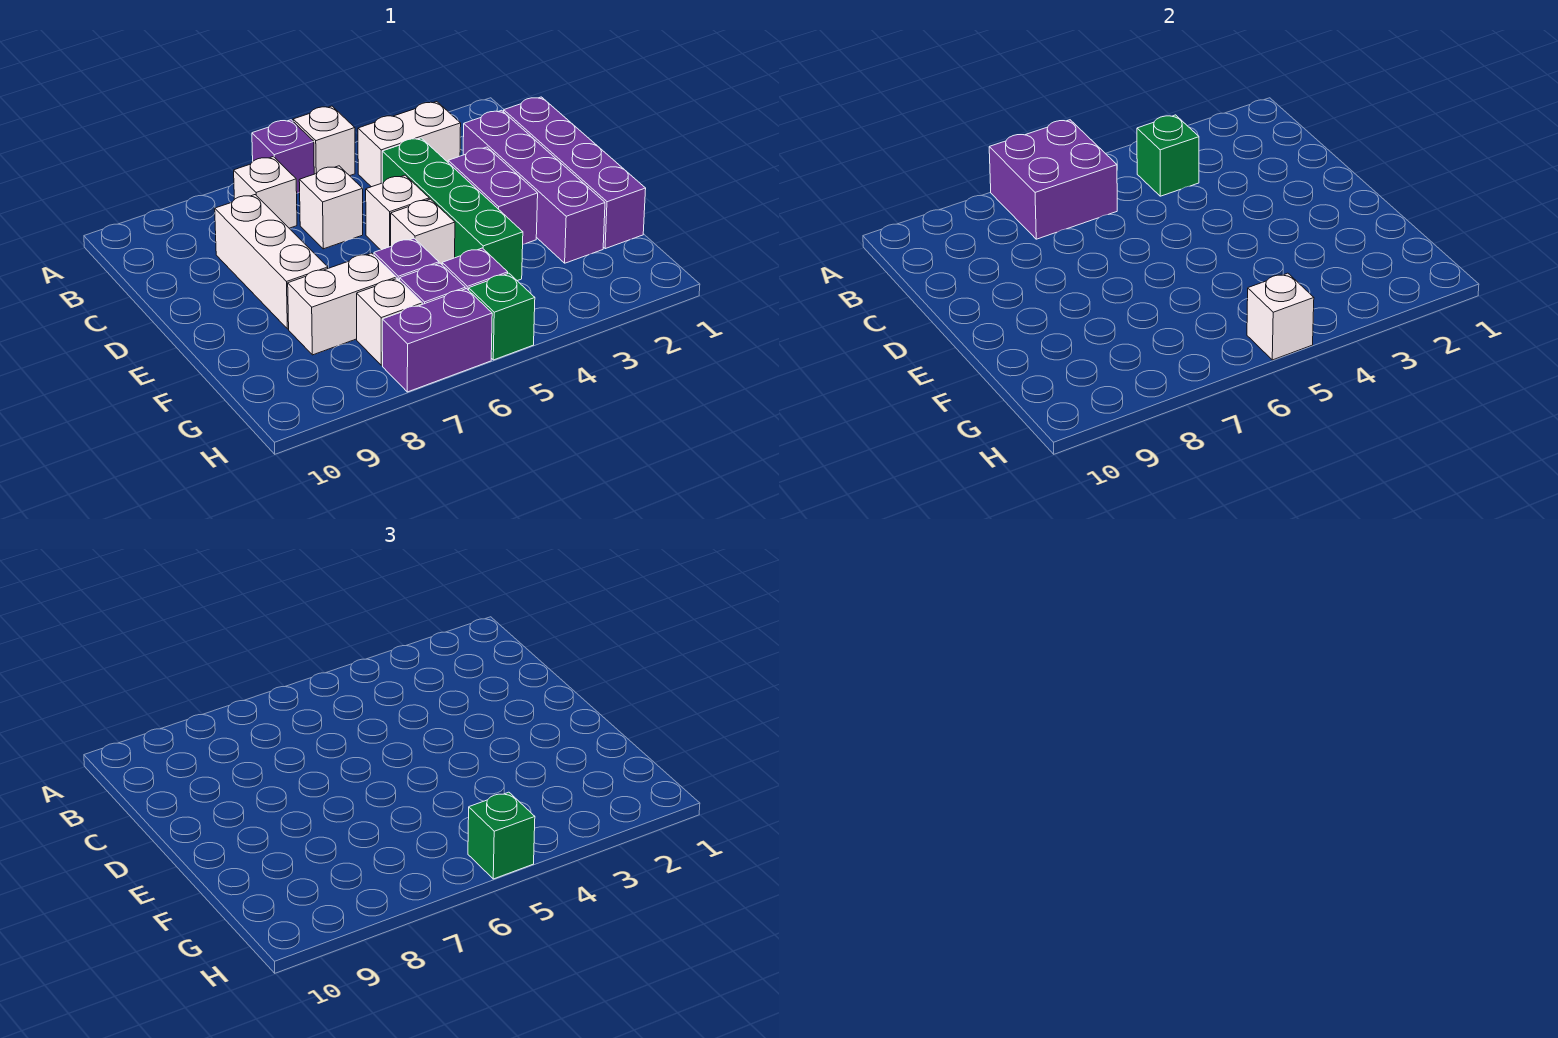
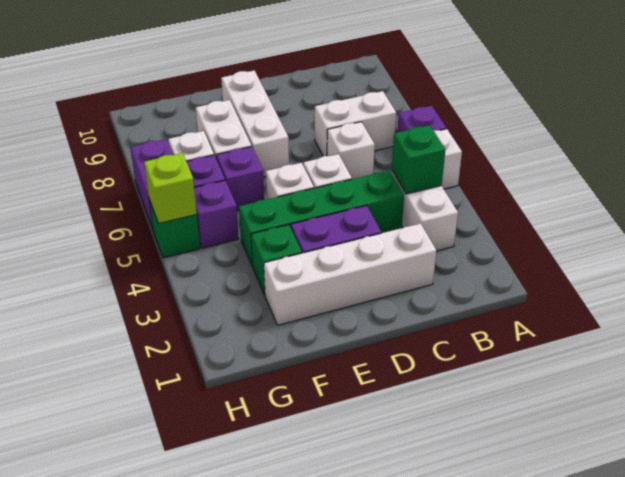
purple 2x2 brick [989,120,1117,239] -> none
white 1x1 brick [234,157,297,228] -> white 1x2 brick [315,91,396,156]
purple 1x4 brick [504,97,646,249] -> none
purple 1x4 brick [463,110,605,263] -> white 1x4 brick [264,223,436,325]
white 1x3 brick [215,195,328,329] -> white 1x3 brick turned to [221,70,289,177]
white 1x1 brick [1247,273,1314,360] -> lime 1x1 brick [144,153,197,224]
green 1x1 brick [468,792,535,879] -> green 1x1 brick moved to [251,225,302,295]

